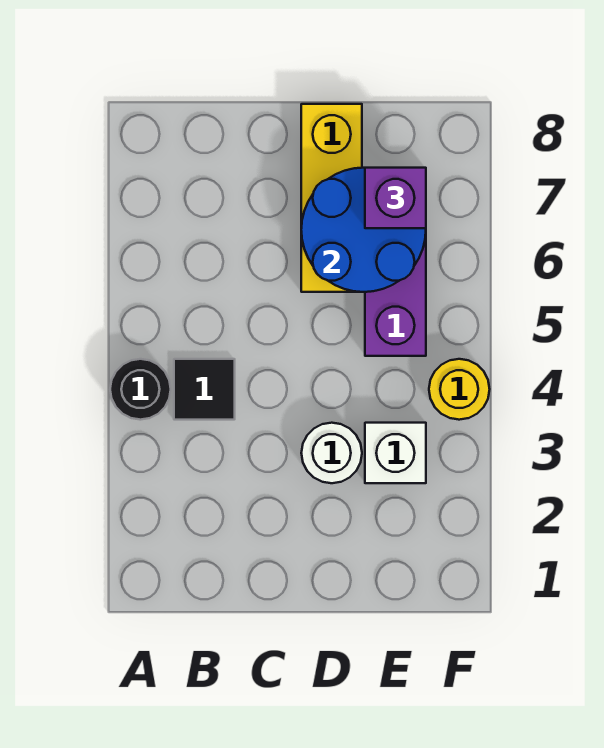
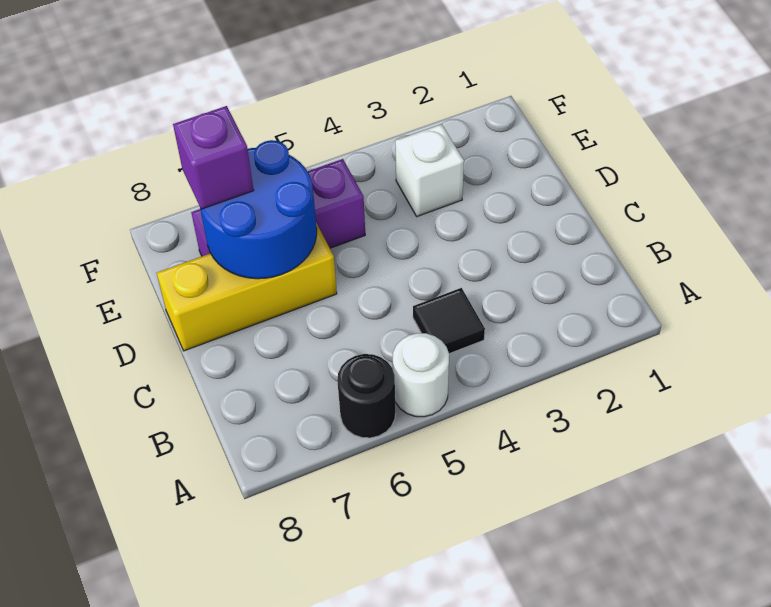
black 1x1 round brick [110,359,171,420] -> black 1x1 round brick moved to [337,354,395,438]
white 1x1 round brick [301,423,362,483] -> white 1x1 round brick moved to [393,333,449,417]
yellow 1x1 round brick [429,359,490,420] -> none

